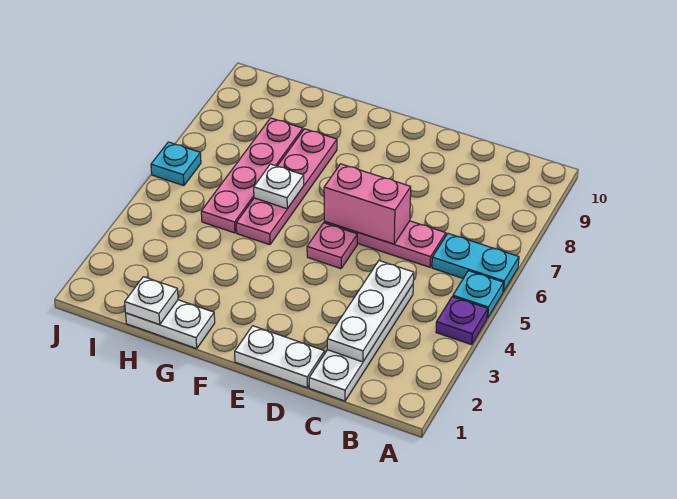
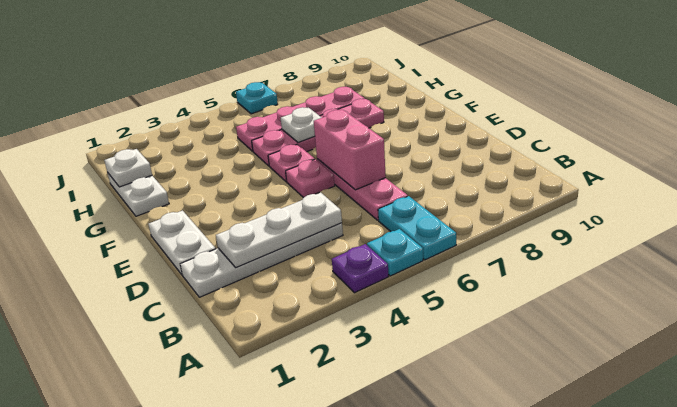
none -> pink 1x1 plate [268,144,315,182]

